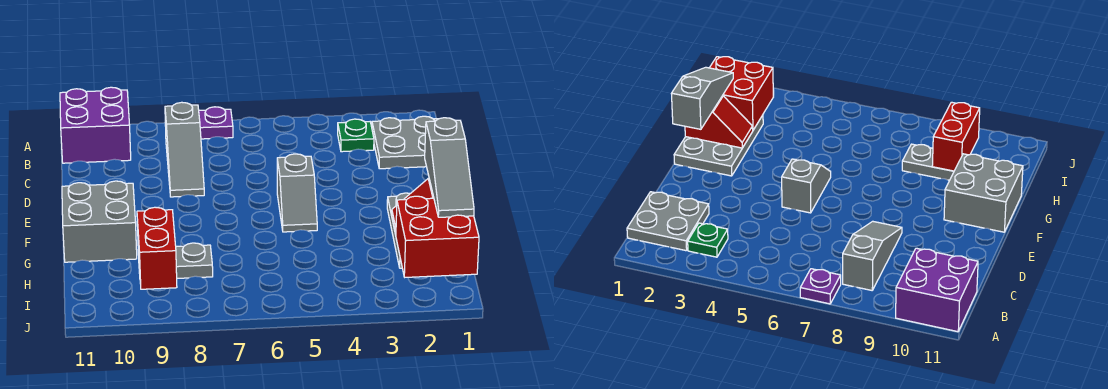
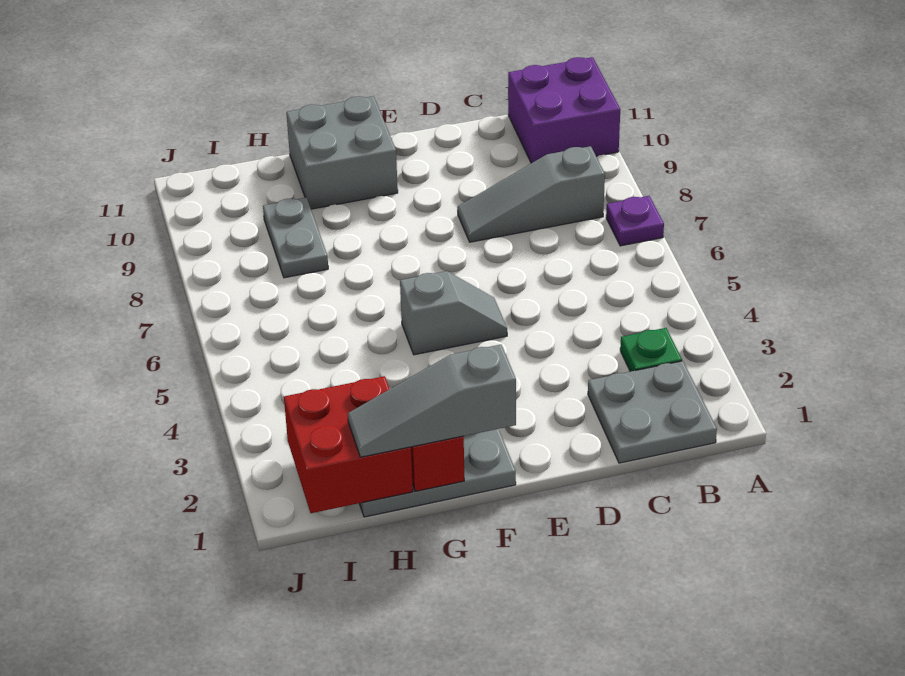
grey 1x2 slope [277,154,317,232] -> grey 1x2 slope turned to [400,271,507,355]
red 1x2 brick [137,207,177,289] -> none

